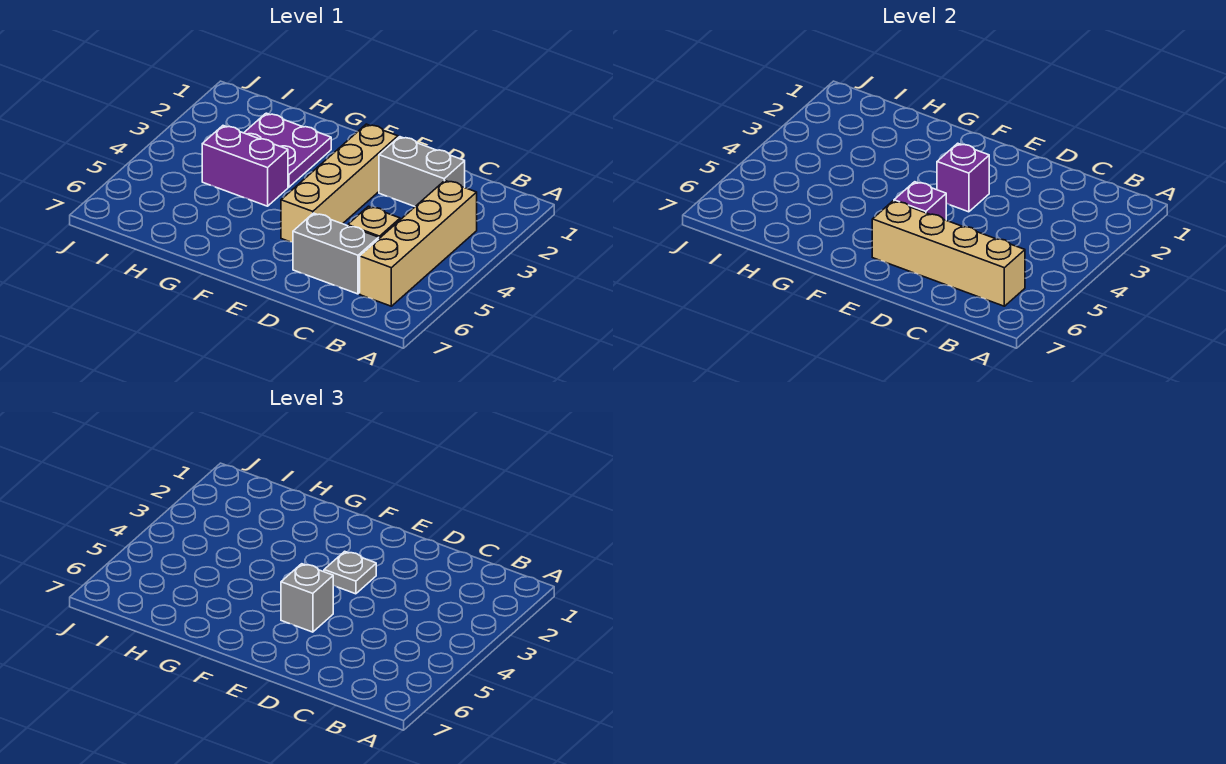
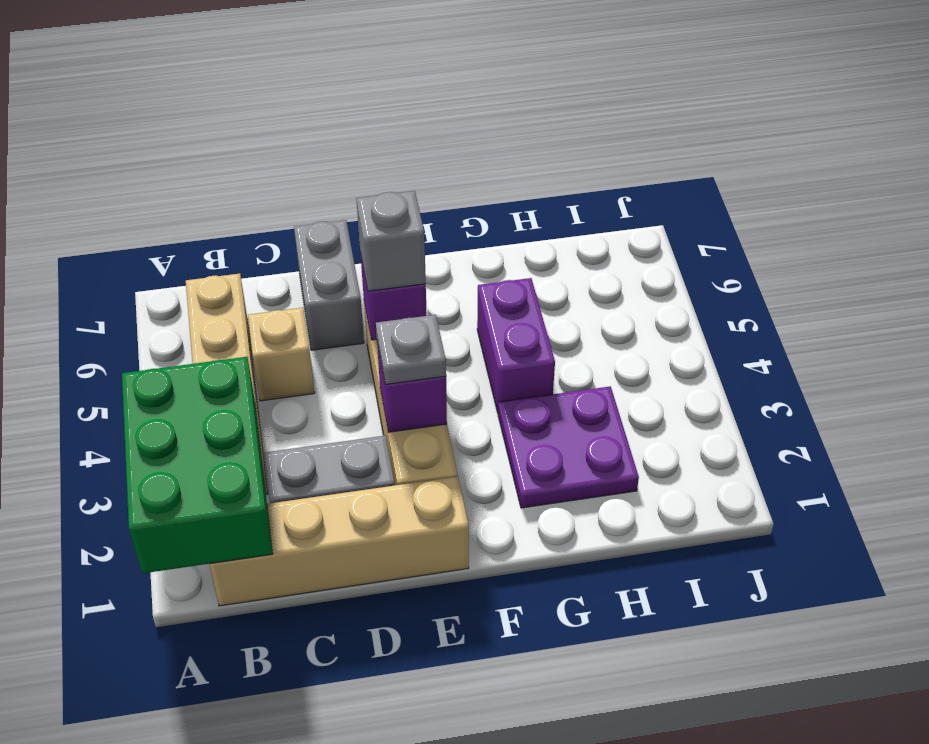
none -> green 2x3 brick [122,357,273,573]
tan 1x4 brick [872,201,1025,306] -> tan 1x4 brick moved to [209,476,469,606]
grey 1x2 brick [293,213,379,294] -> grey 1x2 brick turned to [294,220,364,350]
purple 1x2 brick [202,126,288,206] -> purple 1x2 brick turned to [477,278,555,412]

